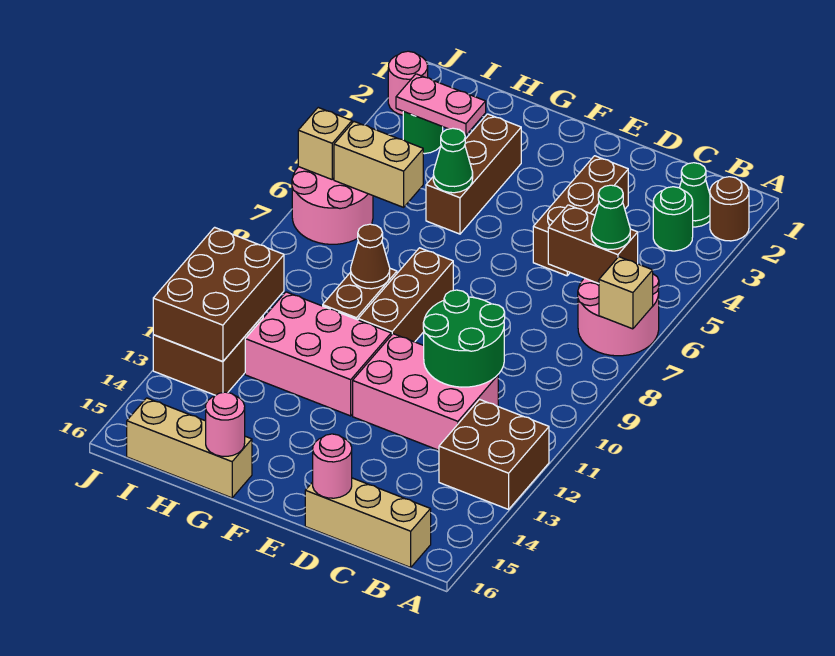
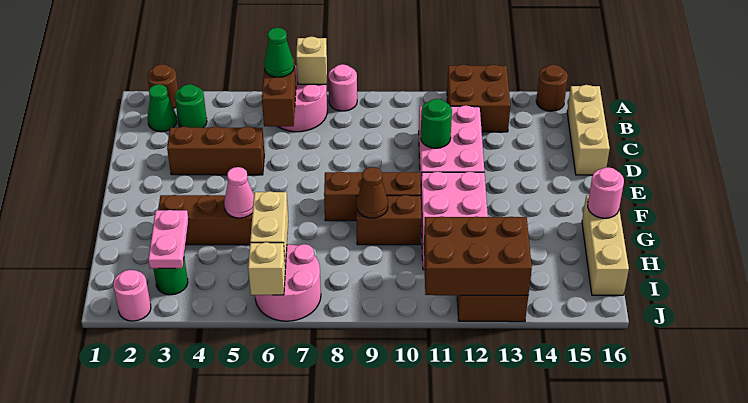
none -> brown 1x1 round brick [536,65,568,111]
green 2x2 round brick [423,290,505,387] -> green 1x1 round brick [421,99,452,148]
pink 1x1 round brick [313,434,352,498] -> pink 1x1 round brick moved to [328,64,357,111]
green 1x1 cone [433,128,473,193] -> pink 1x1 cone [224,167,254,218]

